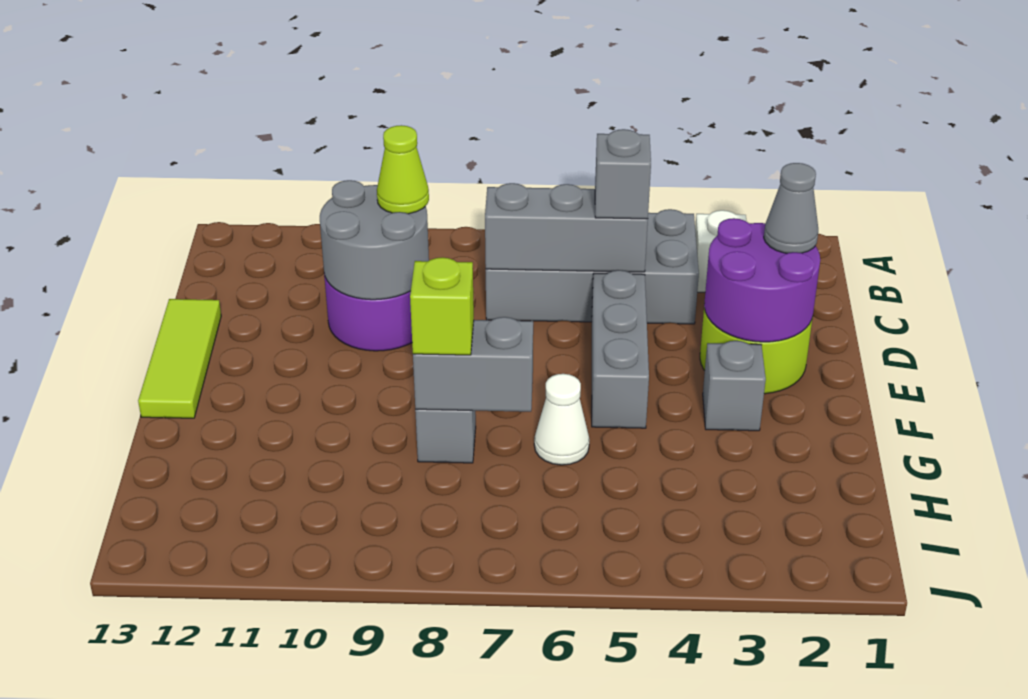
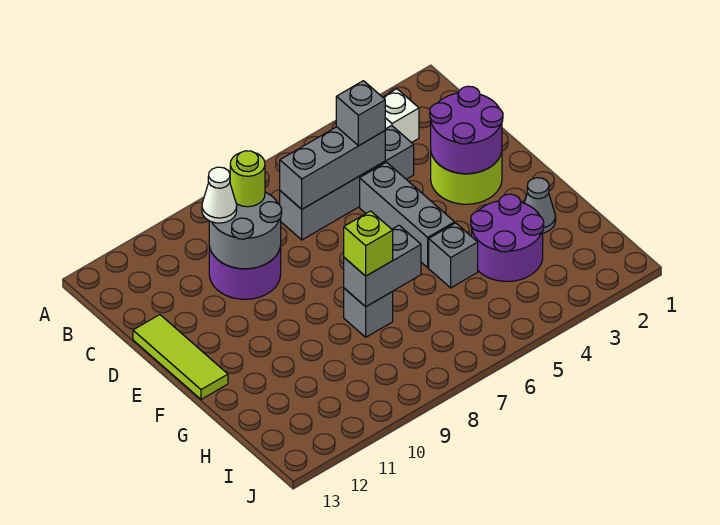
grey 2x4 brick [486,209,699,324] -> grey 1x4 brick [280,126,414,240]
lime 1x1 cone [377,125,429,214] -> lime 1x1 round brick [230,151,265,207]
grey 1x1 cone [764,163,818,253] -> grey 1x1 cone moved to [524,178,556,233]
grey 1x1 brick [703,341,766,431] -> grey 1x1 brick moved to [429,223,478,288]
none -> purple 2x2 round brick [471,194,544,281]
white 1x1 cone [534,374,589,465] -> white 1x1 cone moved to [202,167,237,223]

